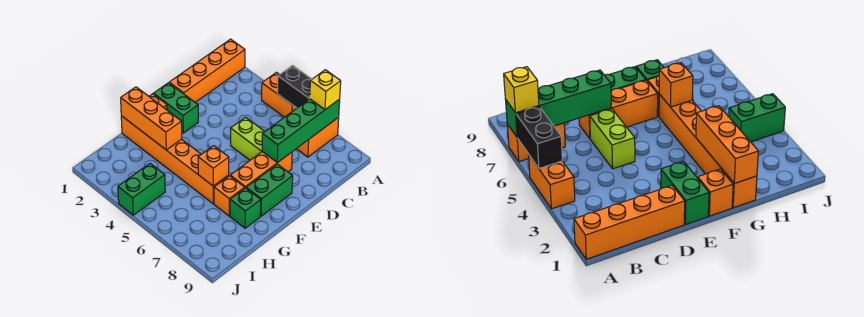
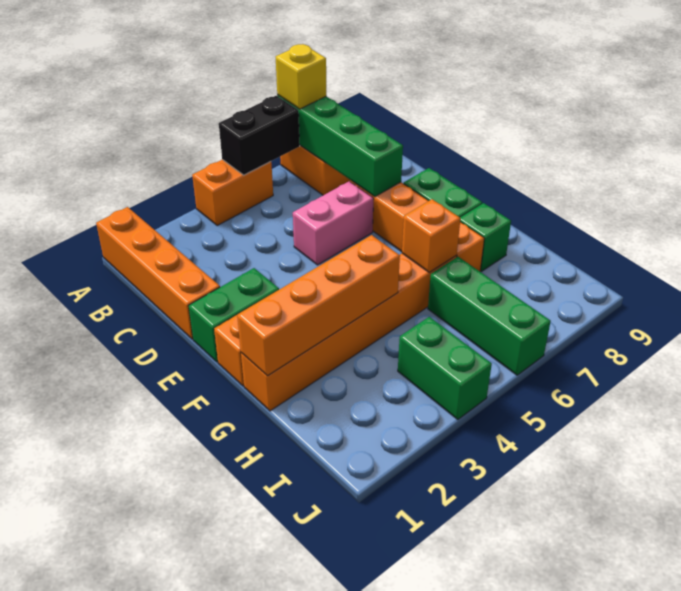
lime 1x2 brick [231,117,265,160] -> pink 1x2 brick [293,181,374,265]
orange 1x3 brick [121,87,182,150] -> orange 1x4 brick [237,235,400,376]
none -> green 1x3 brick [428,257,551,375]

